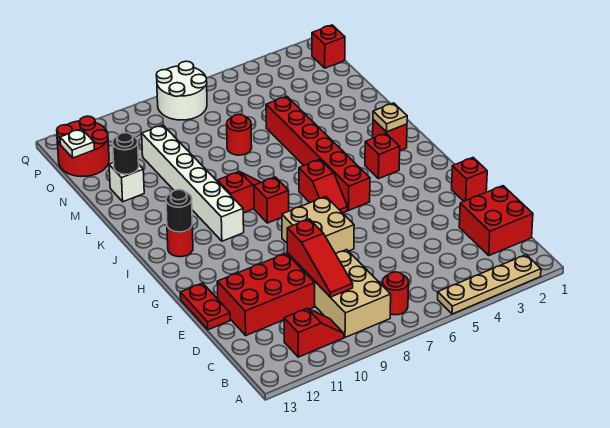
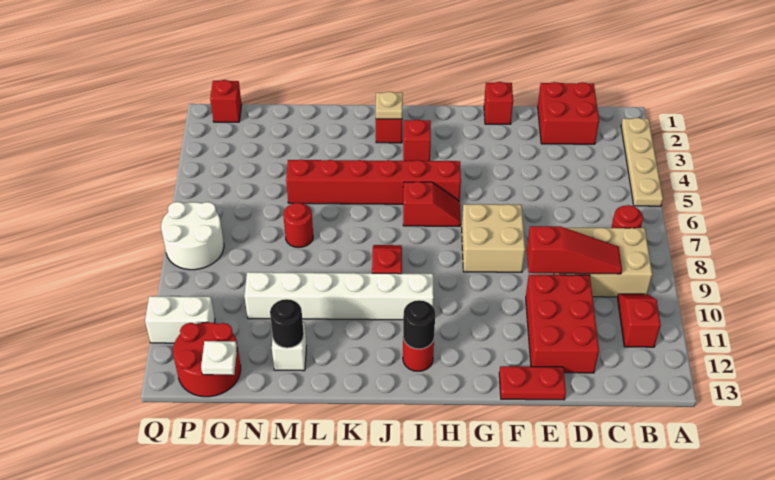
red 1x1 brick [254,177,289,223] -> none
none -> white 1x2 brick [145,296,215,343]

